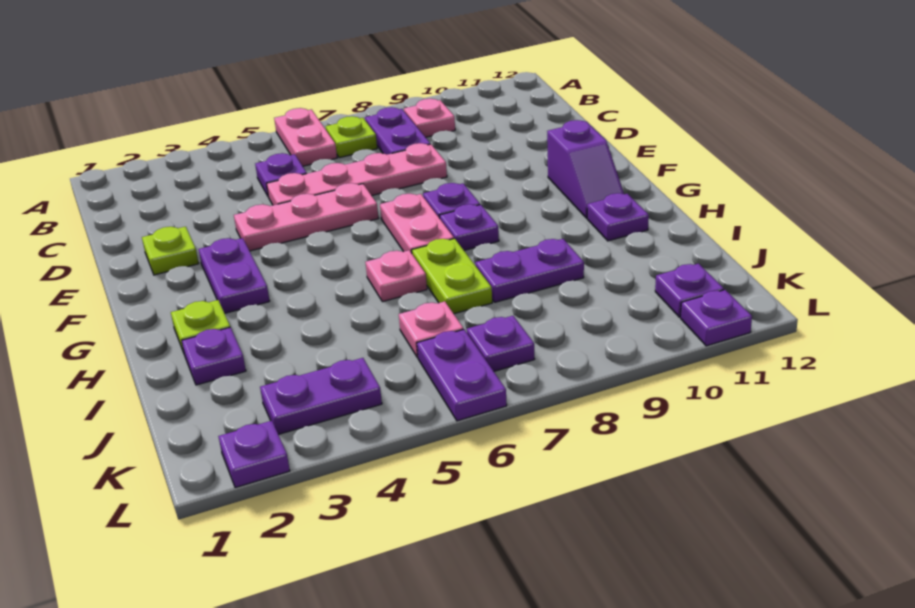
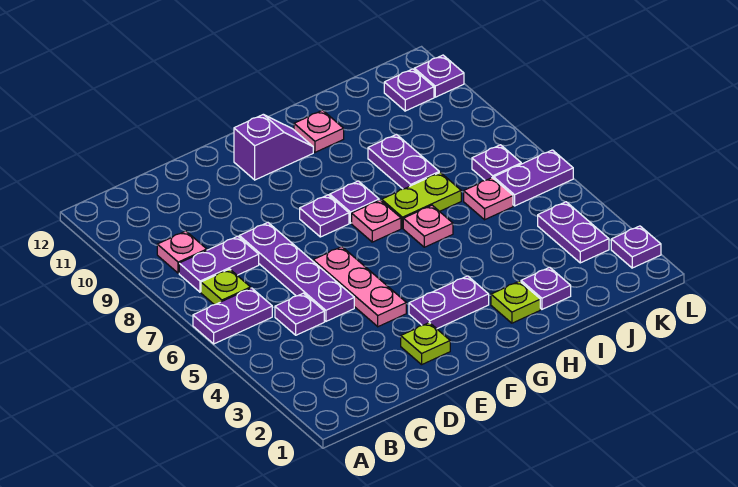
pink 1x2 plate [274,108,337,166] -> purple 1x2 plate [193,288,272,344]
pink 1x4 plate [267,143,447,205] -> purple 1x4 plate [239,223,354,321]
pink 1x2 plate [380,194,454,253] -> pink 1x1 plate [352,200,401,242]
purple 1x1 plate [587,193,649,241] -> pink 1x1 plate [294,110,344,152]

